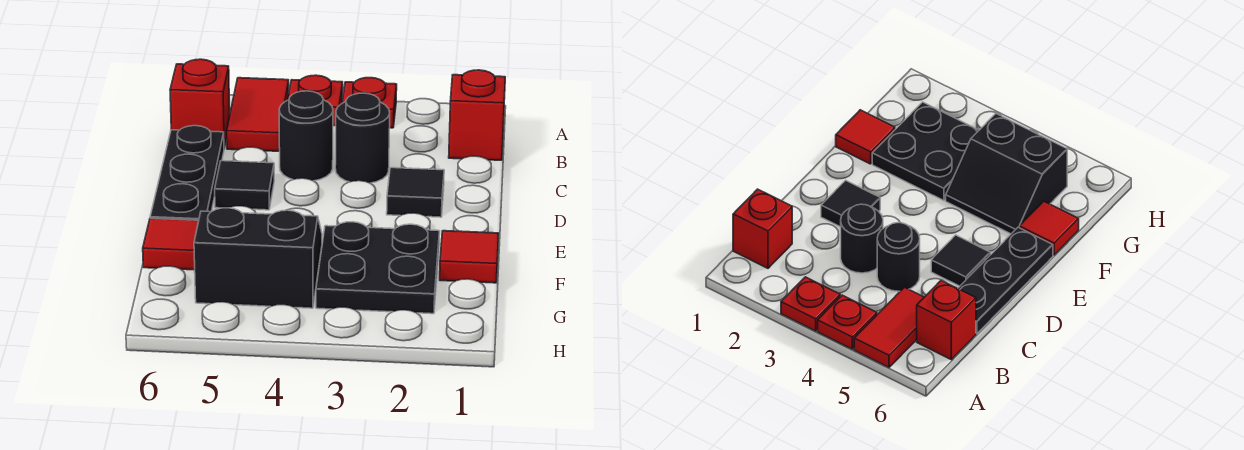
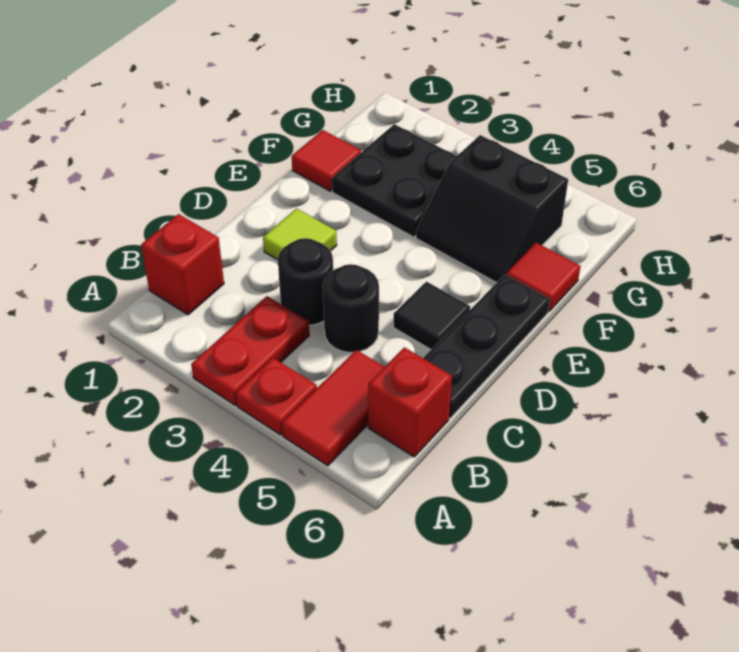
red 1x1 plate [342,78,397,128] -> red 1x2 plate [191,296,309,405]
black 1x1 tile [387,168,444,217] -> lime 1x1 tile [263,208,337,260]

